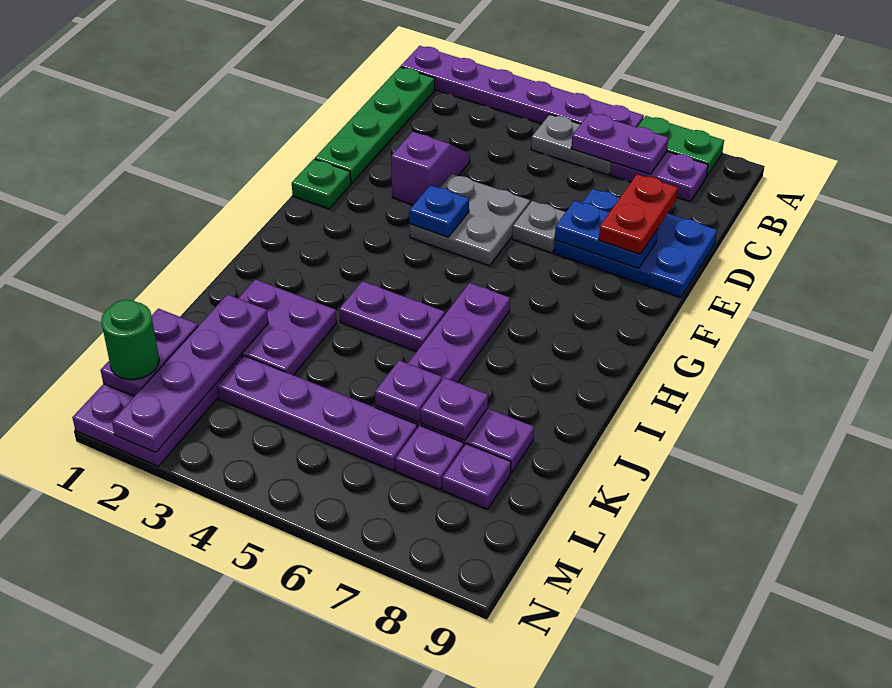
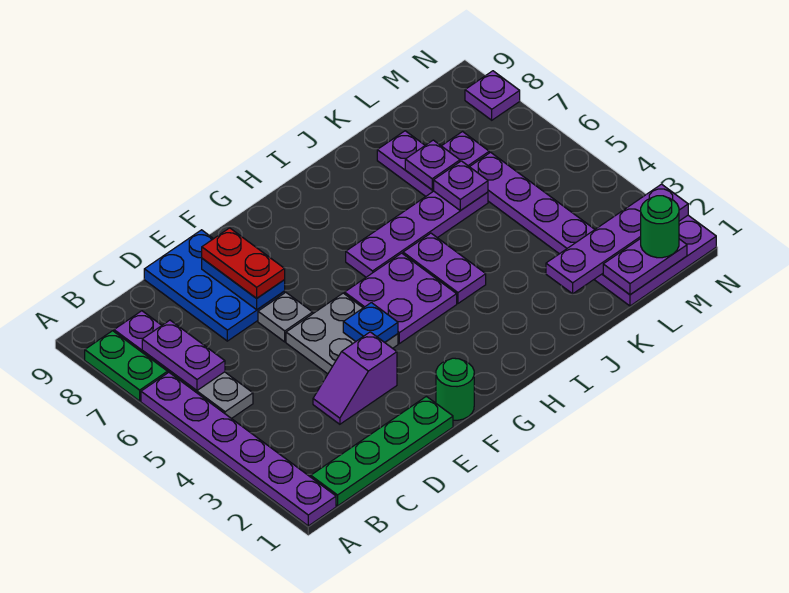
red 1x2 plate [599,174,678,254] -> red 1x2 plate turned to [202,228,285,298]
green 1x1 plate [292,159,351,209] -> green 1x1 round brick [436,358,474,420]
purple 2x2 plate [238,279,337,375] -> purple 2x2 plate moved to [345,253,457,344]
purple 1x1 plate [442,444,511,509] -> purple 1x1 plate moved to [465,71,520,120]

